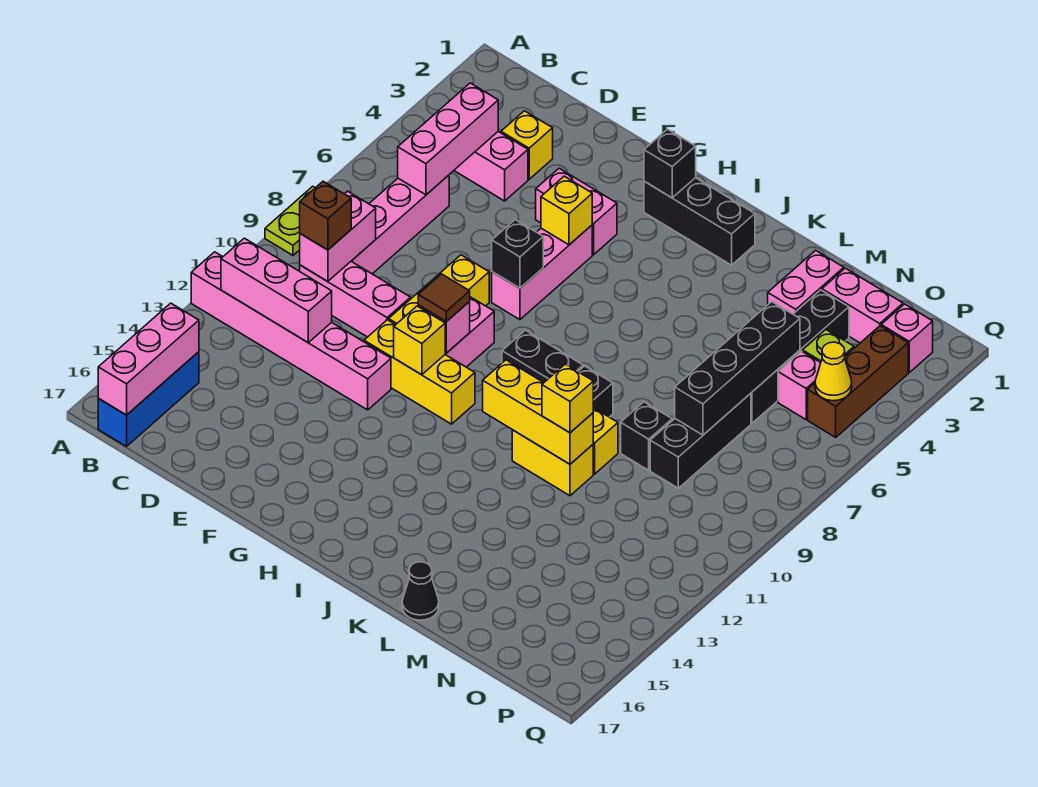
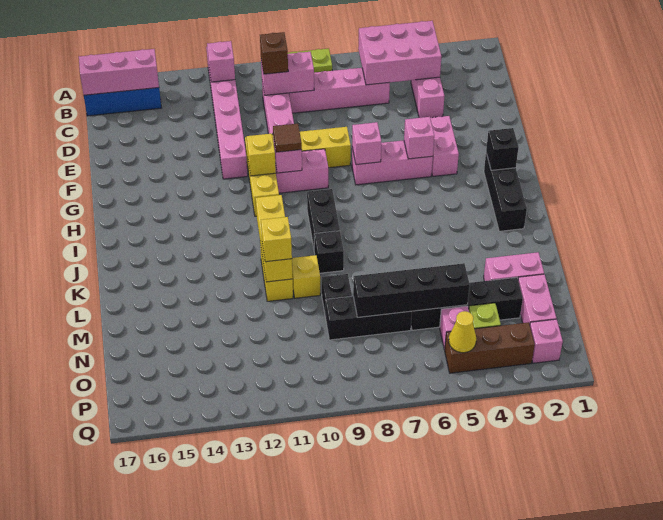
pink 1x3 brick [221,238,332,342] -> pink 1x1 brick [207,41,235,82]
pink 1x3 brick [398,83,498,195] -> pink 2x3 brick [358,21,442,85]
yellow 1x1 brick [501,111,553,179] -> none
yellow 1x1 brick [541,176,592,245] -> pink 1x1 brick [404,117,434,159]
black 1x1 brick [492,220,543,288] -> pink 1x1 brick [352,122,381,165]
black 1x1 cone [402,562,439,620] -> none

